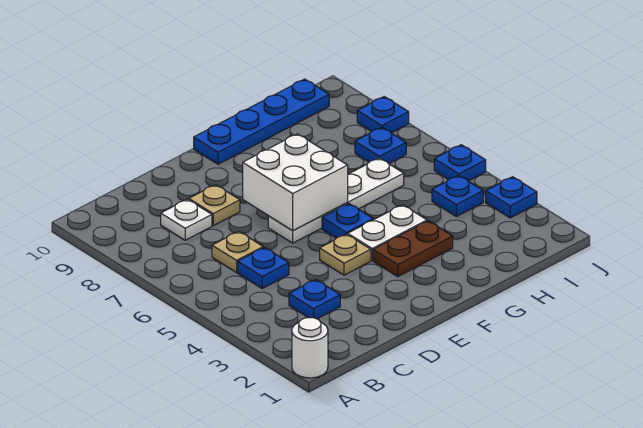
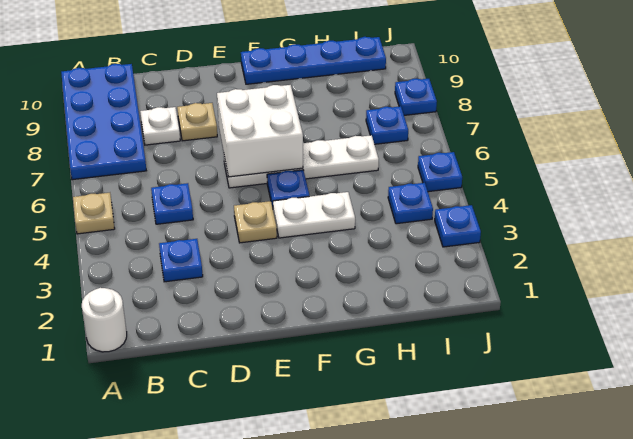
none -> blue 2x4 plate [61,64,146,180]
tan 1x1 plate [212,231,263,272] -> tan 1x1 plate moved to [73,193,115,234]
brown 1x2 plate [373,221,453,277] -> none

